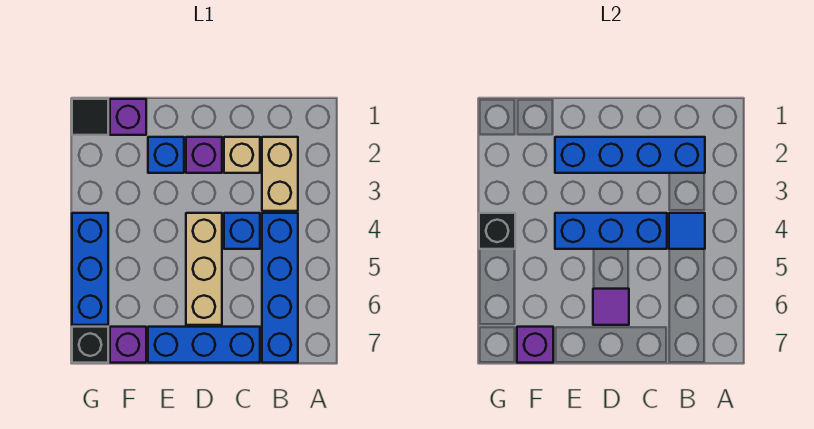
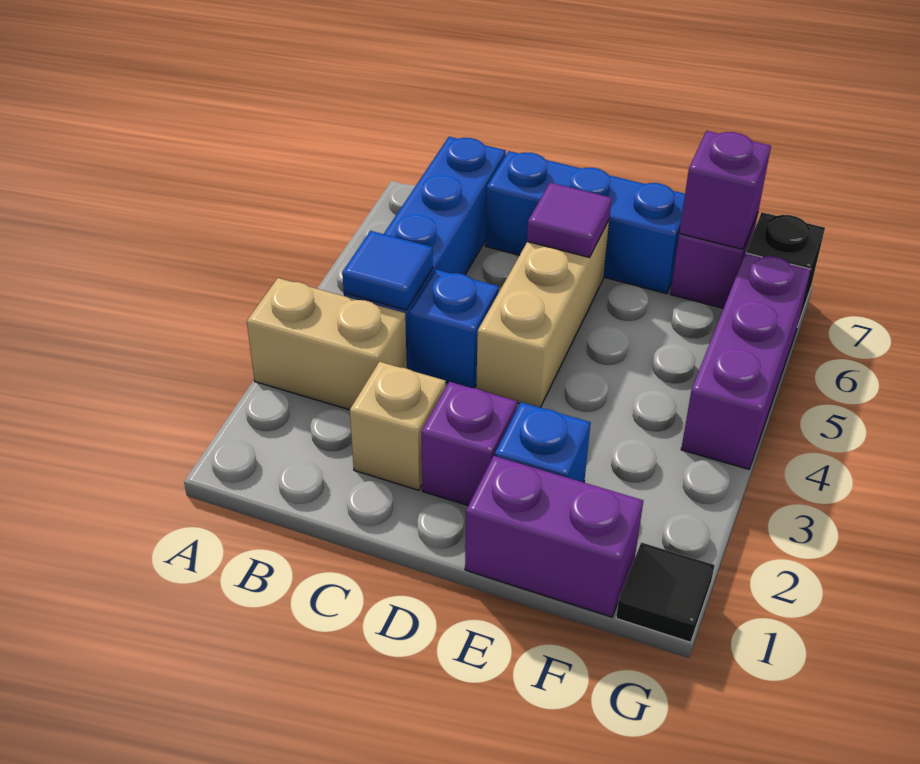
tan 1x2 brick [262,137,298,211] -> tan 1x2 brick turned to [247,278,407,410]
blue 1x4 brick [555,137,705,173] -> none
blue 1x3 brick [555,213,667,249] -> none
purple 1x1 brick [110,99,146,135] -> purple 1x2 brick [465,456,643,617]
blue 1x3 brick [72,213,108,325] -> purple 1x3 brick [681,253,811,469]
black 1x1 brick [479,213,515,249] -> none

